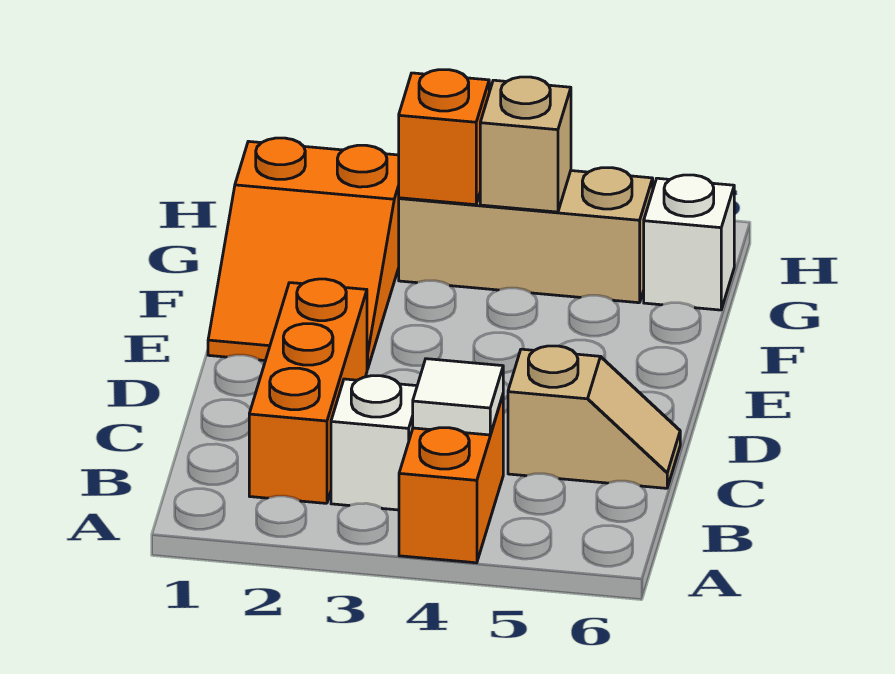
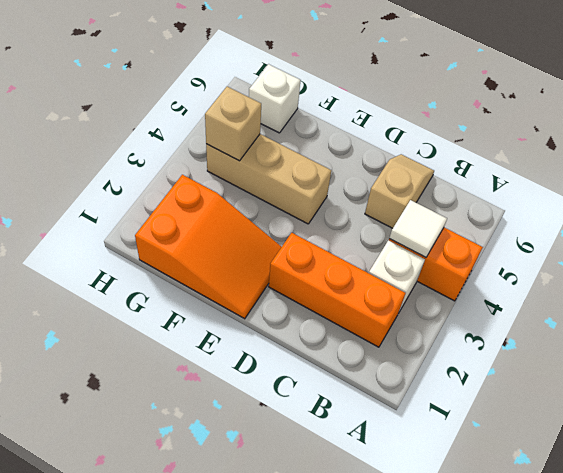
tan 1x3 brick [399,168,653,303] -> tan 1x3 brick turned to [206,134,331,224]
orange 1x1 brick [399,70,489,205] -> none

